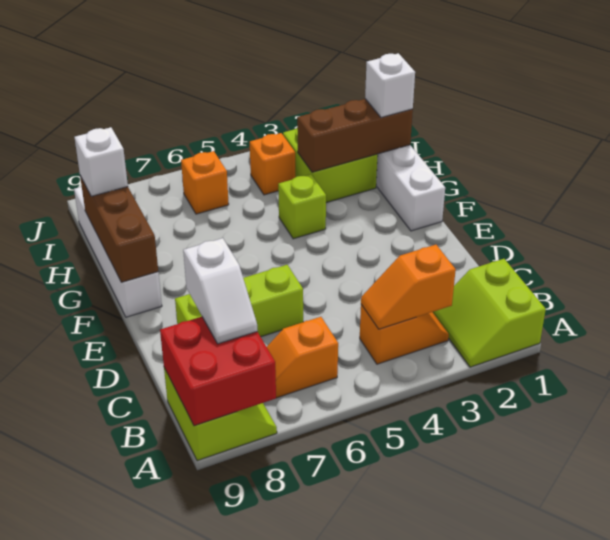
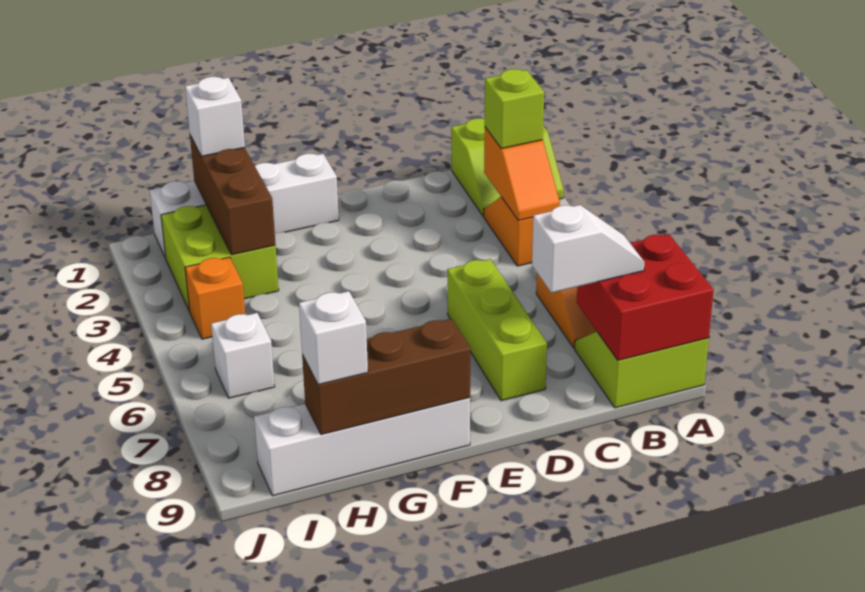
lime 1x1 brick [278,174,326,239] -> lime 1x1 brick moved to [485,69,544,149]
orange 1x1 brick [181,151,229,214] -> white 1x1 brick [211,313,275,398]

